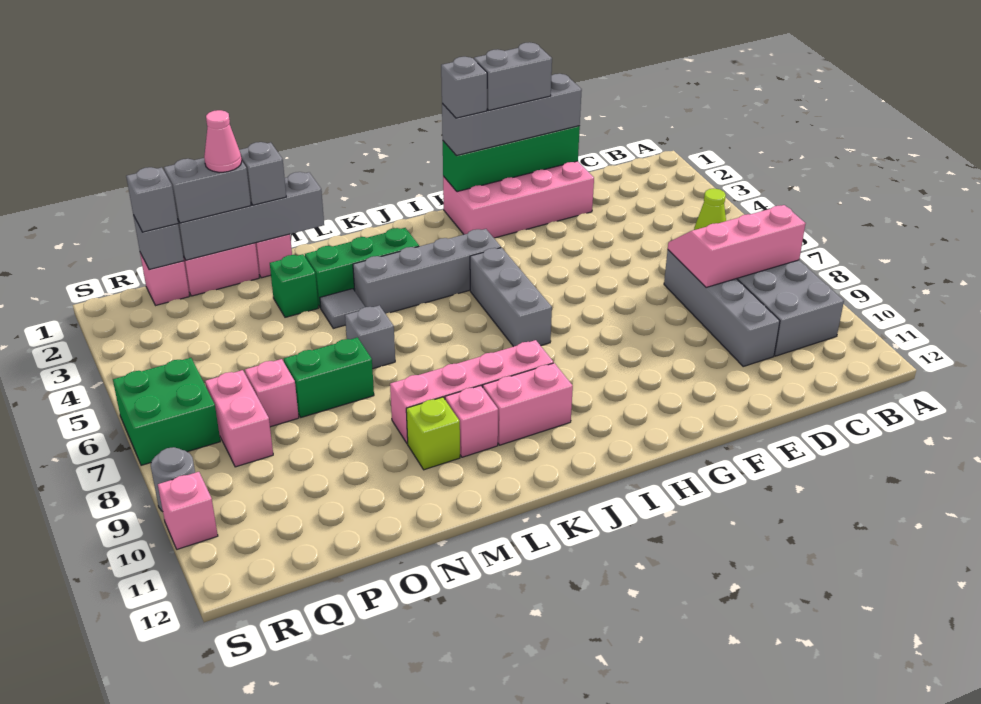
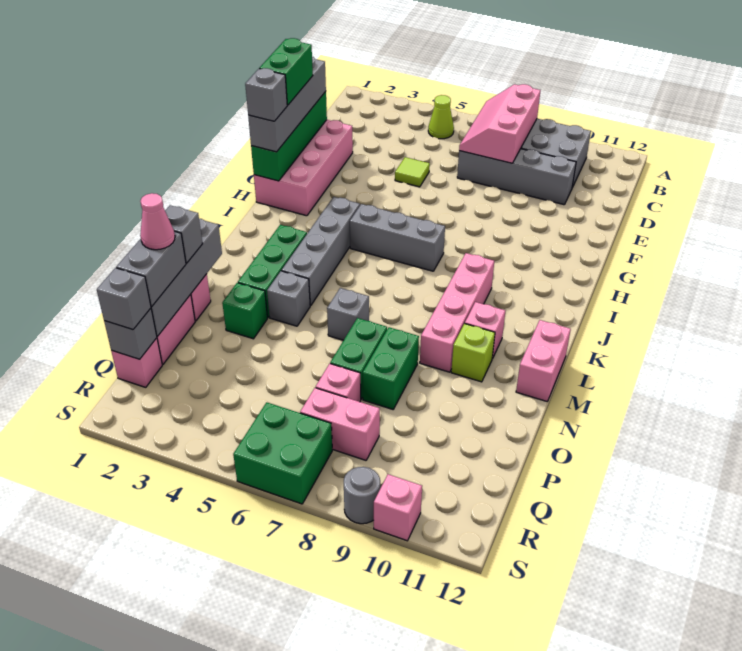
none -> lime 1x1 tile [395,157,430,187]
grey 1x2 brick [474,42,552,110] -> green 1x2 brick [259,38,313,105]
pink 1x2 brick [483,363,573,445] -> pink 1x2 brick moved to [516,320,571,401]
grey 1x1 tile [320,289,365,328] -> grey 1x1 brick [267,271,310,326]
none -> green 1x2 brick [363,327,419,409]

